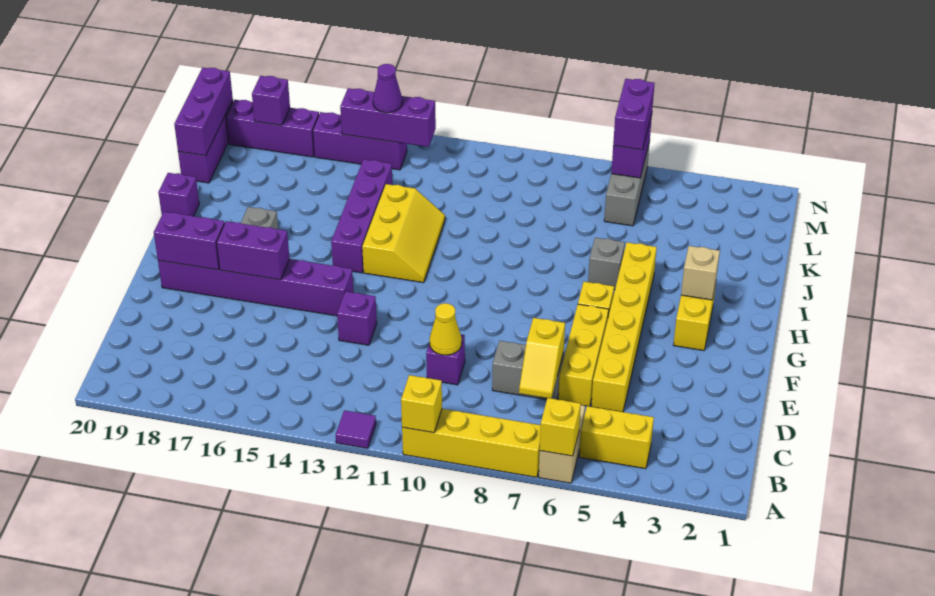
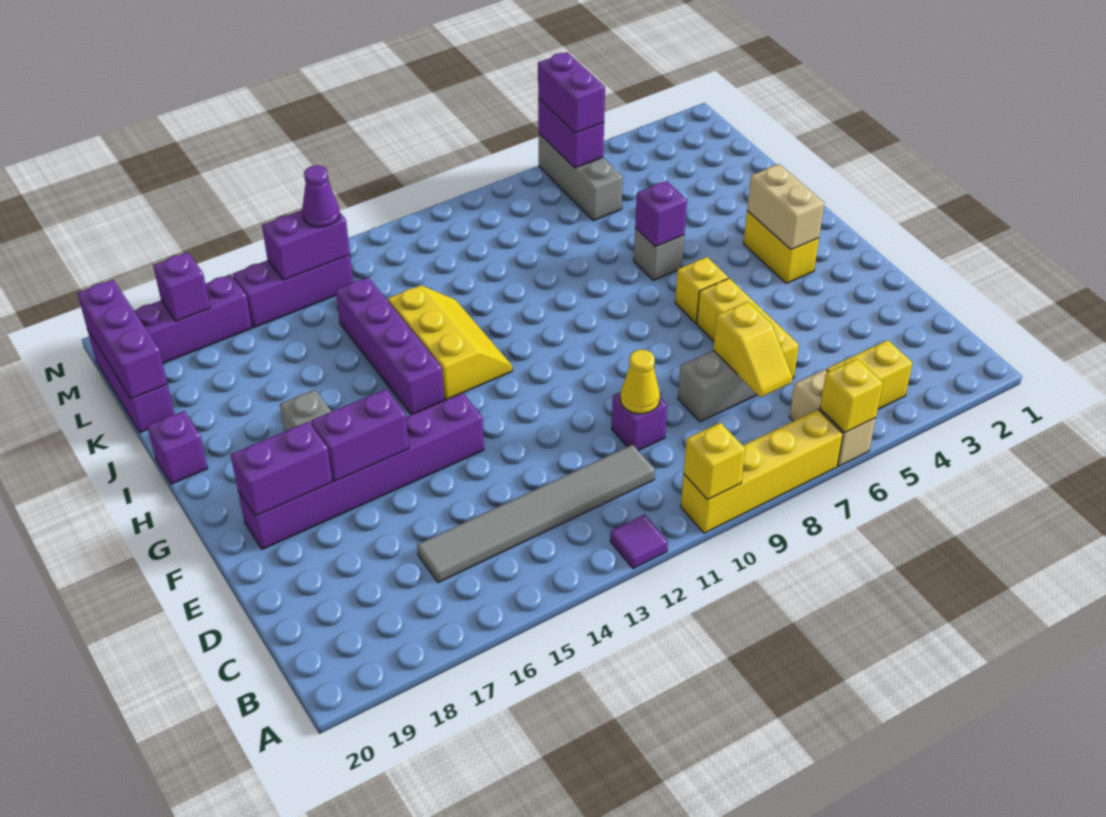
none -> grey 1x6 tile [417,445,655,583]
yellow 1x6 brick [591,242,657,412] -> none
purple 1x1 brick [337,292,377,345] -> purple 1x1 brick moved to [635,181,687,247]
tan 1x1 brick [681,246,720,300] -> tan 1x2 brick [747,164,824,250]
purple 1x3 brick [340,88,436,147] -> purple 1x2 brick [262,210,350,280]

